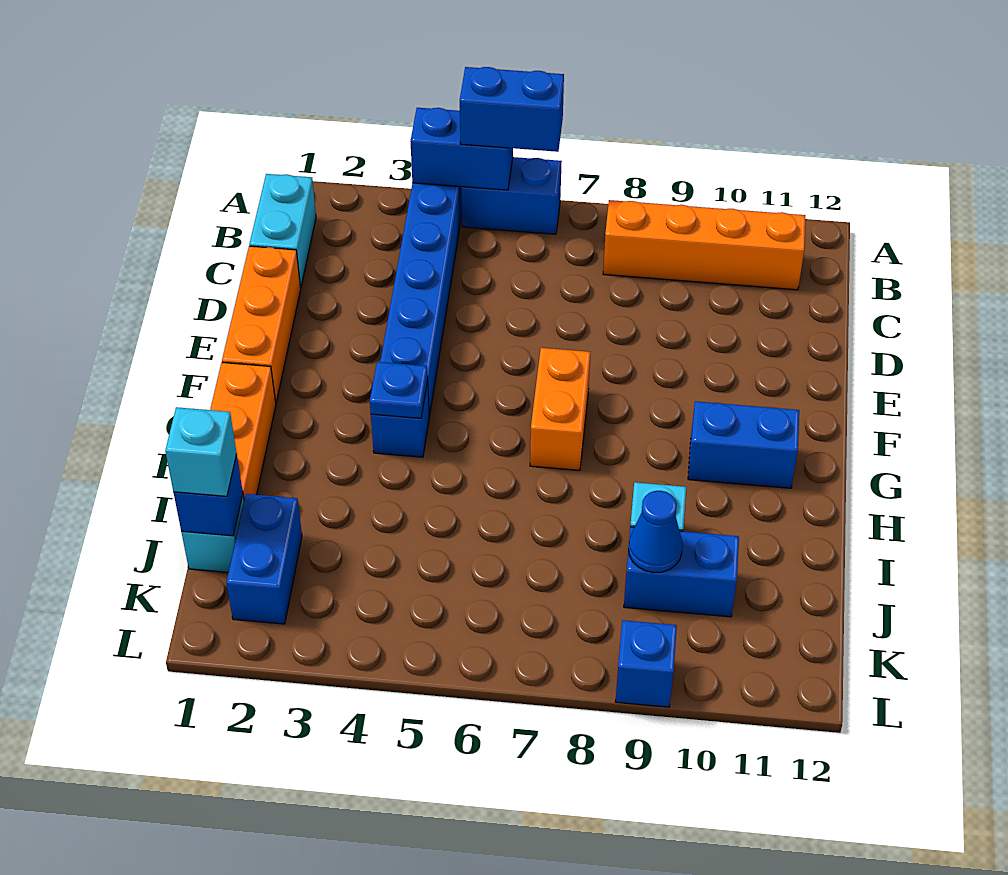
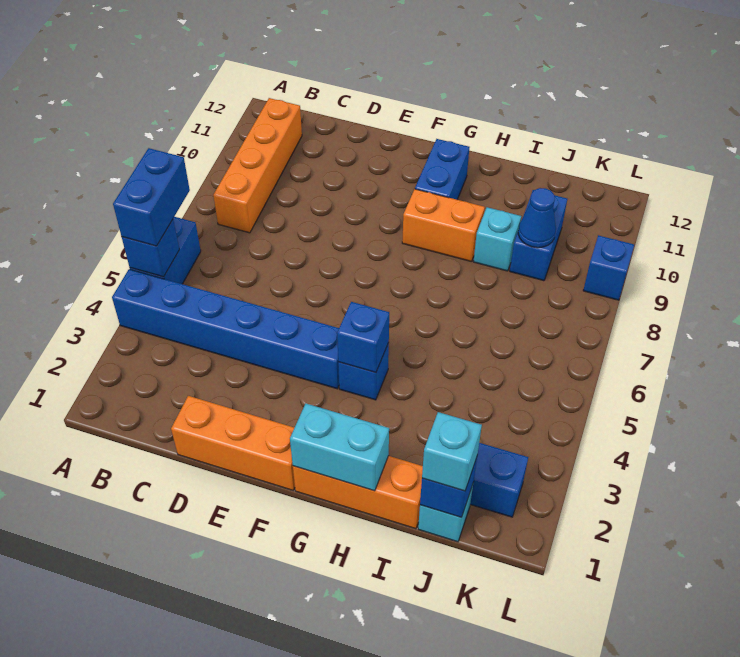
blue 1x2 brick [410,108,513,190] -> blue 1x1 brick [122,220,179,277]
cyan 1x2 brick [249,174,316,288] -> cyan 1x2 brick moved to [290,404,389,491]
orange 1x2 brick [530,348,590,470] -> orange 1x2 brick moved to [402,189,485,262]
blue 1x1 plate [370,362,428,418] -> blue 1x1 brick [337,302,389,373]

